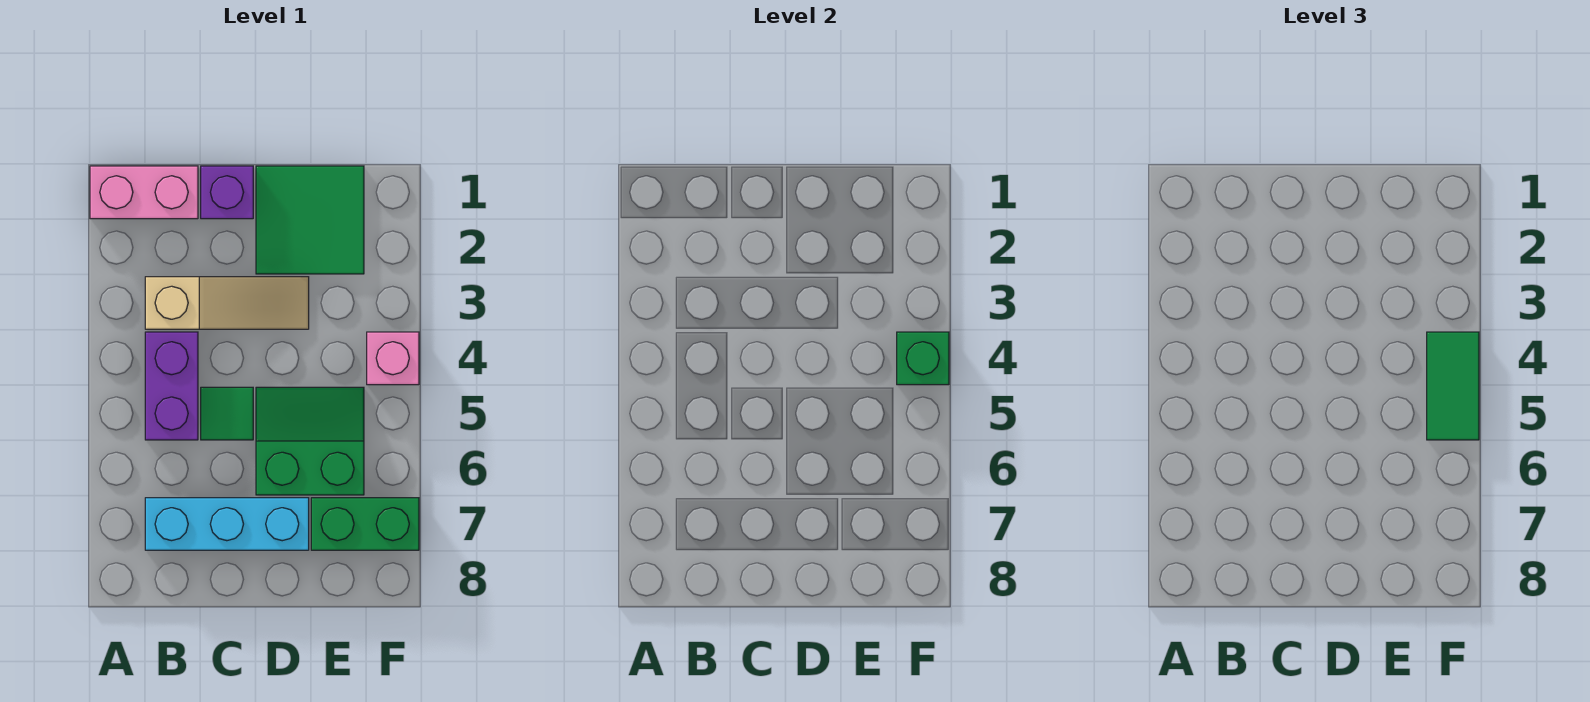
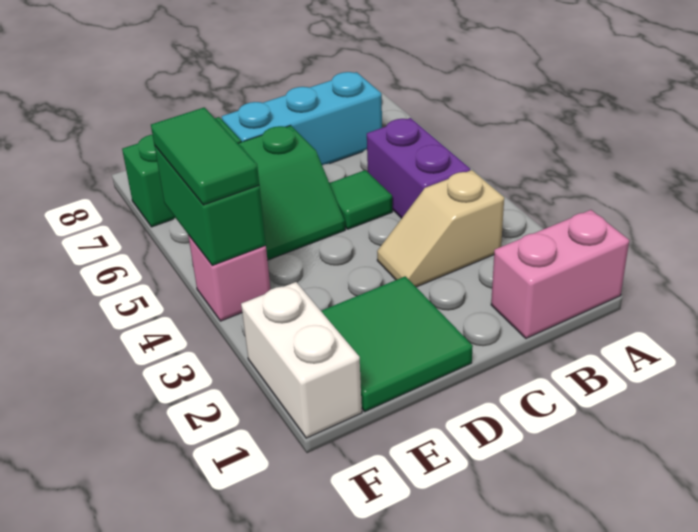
tan 1x3 slope [145,277,309,329] -> tan 1x2 slope [377,170,504,287]
purple 1x1 brick [201,166,253,219] -> none
none -> white 1x2 brick [241,282,362,438]
green 1x1 brick [897,332,949,385] -> green 1x2 brick [155,146,266,265]

